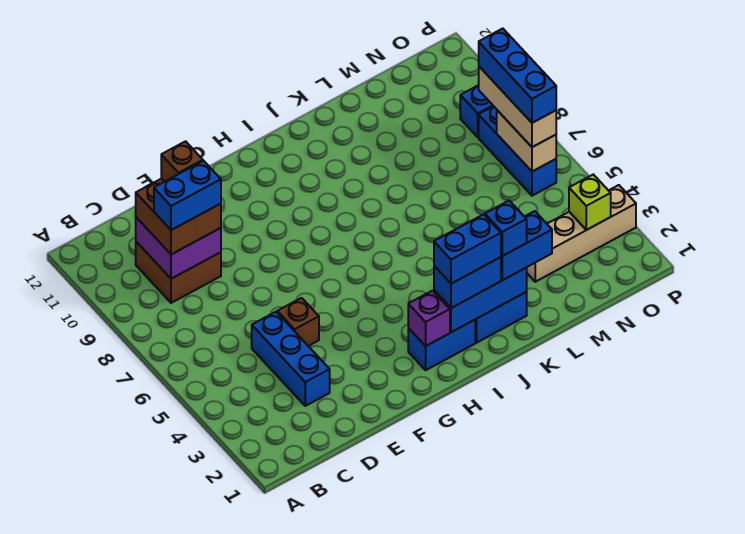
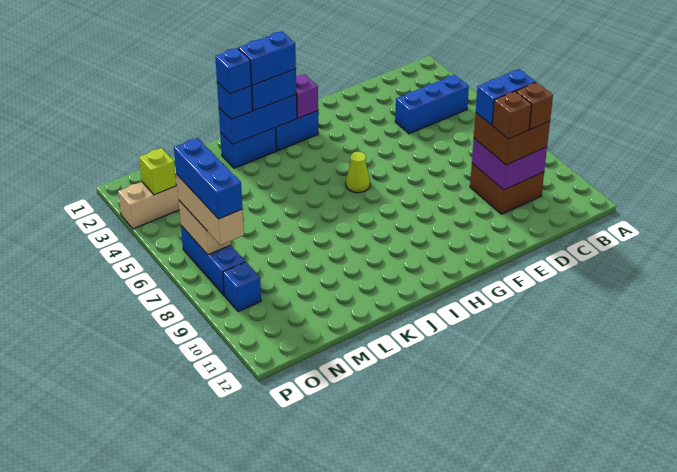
blue 1x3 brick [252,312,330,406] -> blue 1x3 brick turned to [395,75,469,134]
brown 1x1 brick [277,298,319,346] -> brown 1x1 brick moved to [516,82,553,130]
none -> lime 1x1 cone [346,152,370,193]
blue 1x2 brick [501,211,552,280] -> blue 1x1 brick [217,82,253,119]

